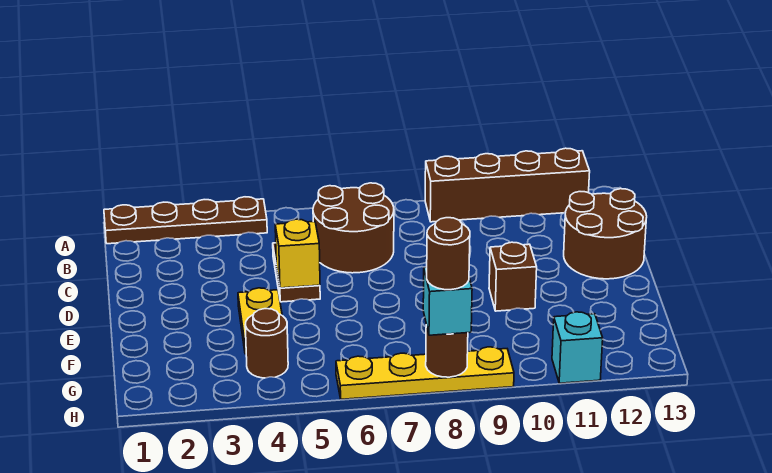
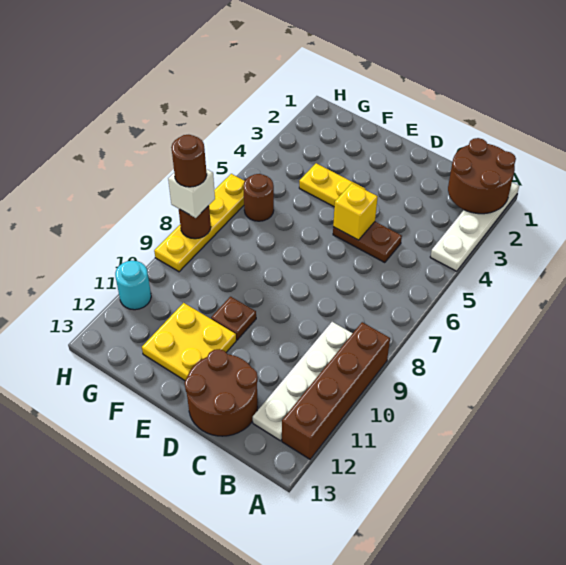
brown 1x4 plate [104,197,267,244] -> white 1x4 plate [430,182,519,271]
brown 2x2 round brick [313,183,394,273] -> brown 2x2 round brick moved to [448,138,516,214]
none -> white 1x4 plate [253,322,353,441]
brown 1x1 brick [489,242,537,311] -> brown 1x1 plate [211,297,256,340]
none -> yellow 2x2 plate [142,303,236,380]
brown 1x1 round brick [245,309,288,378] -> brown 1x1 round brick moved to [243,174,274,221]
cyan 1x1 brick [423,267,472,335] -> white 1x1 brick [168,169,215,218]
cyan 1x1 brick [552,312,603,383] -> cyan 1x1 round brick [115,261,151,310]

